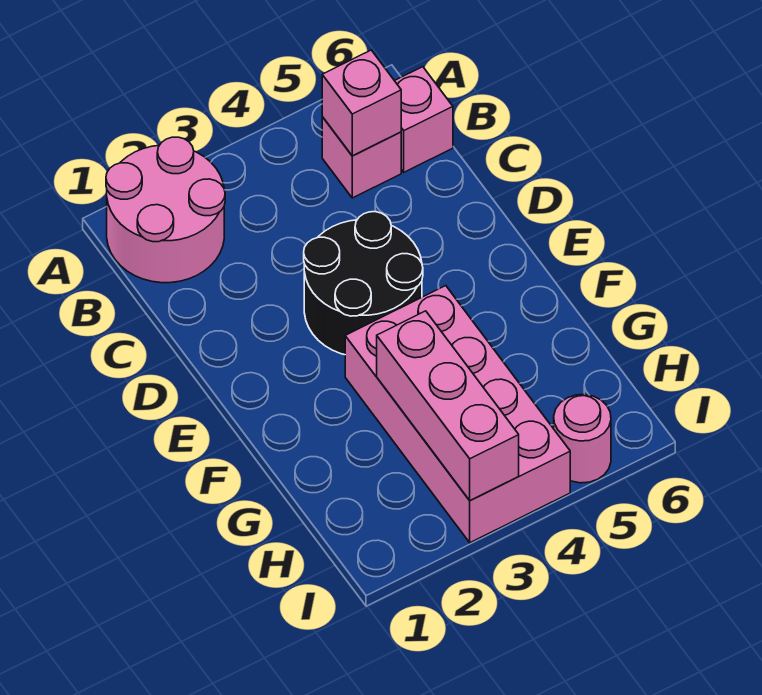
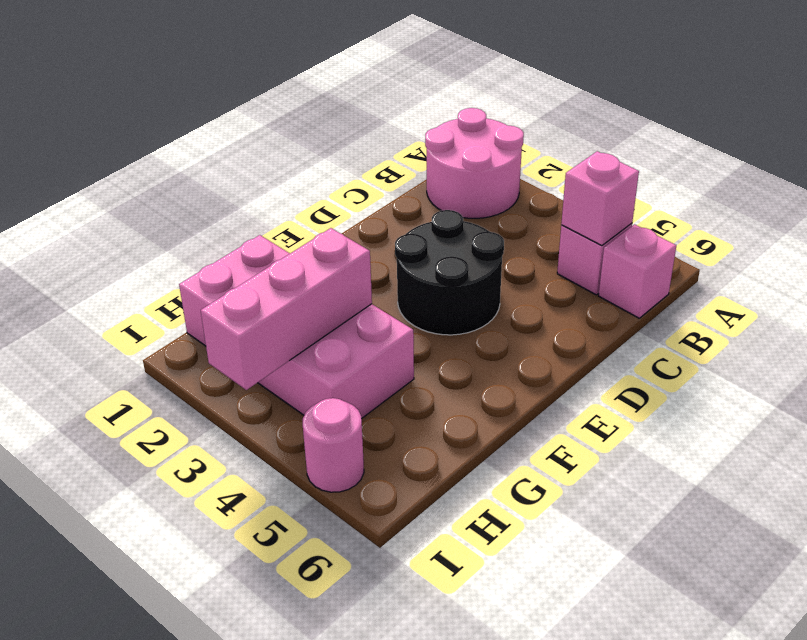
pink 2x4 brick [345,286,570,543] -> pink 2x4 brick turned to [179,235,414,419]

